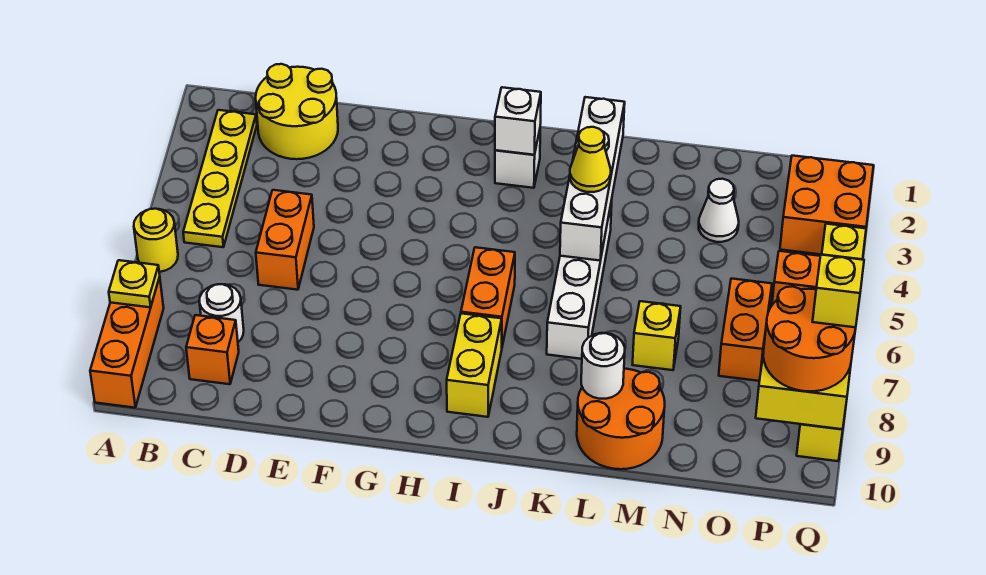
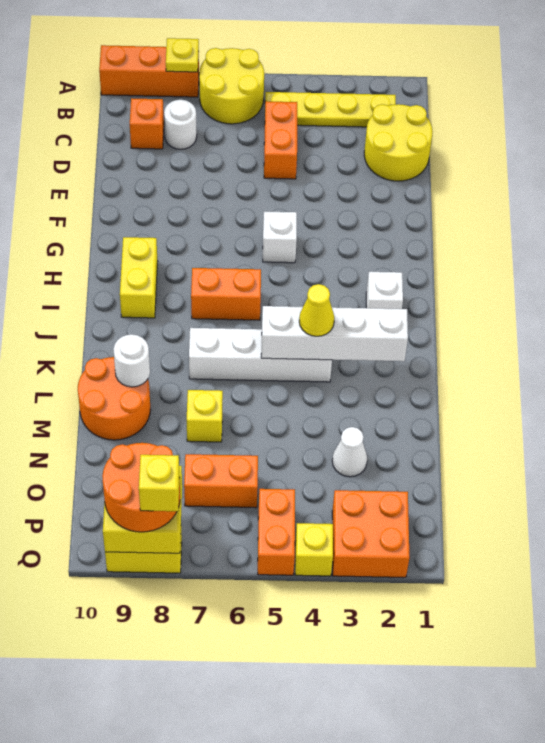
yellow 1x1 round brick [134,209,178,272] -> yellow 2x2 round brick [199,48,264,124]
orange 1x2 brick [256,190,314,290] -> orange 1x2 brick turned to [264,101,297,179]
white 1x1 brick [495,87,541,155] -> white 1x1 brick moved to [263,211,297,263]
yellow 1x2 brick [447,313,502,417] -> yellow 1x2 brick turned to [120,237,158,318]

